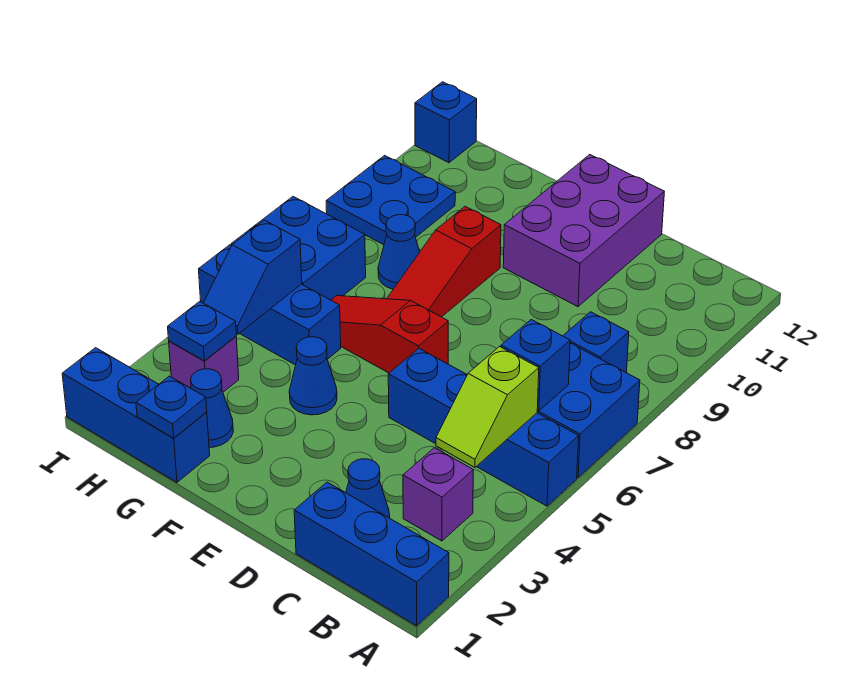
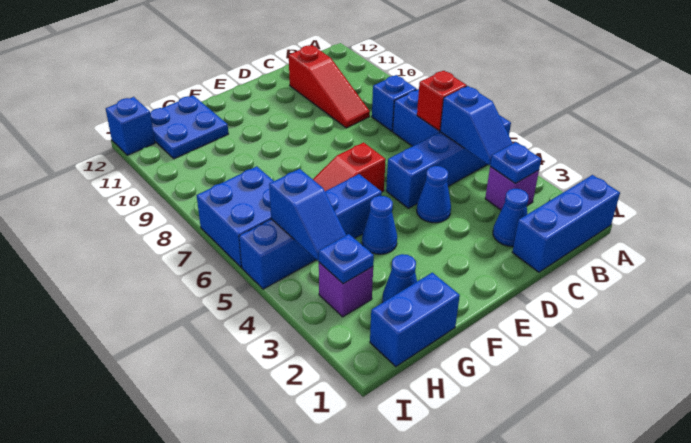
lime 1x2 slope [436,347,539,467] -> blue 1x2 slope [440,86,513,165]
blue 1x1 brick [501,320,570,411] -> red 1x1 brick [417,71,467,131]
purple 2x3 brick [503,155,664,307] -> none
red 1x3 slope [387,206,501,317] -> red 1x3 slope moved to [289,45,370,128]
blue 1x3 brick [62,348,210,482] -> blue 1x2 brick [370,273,460,367]
blue 1x1 plate [136,376,207,438] -> blue 1x1 plate moved to [490,142,541,184]
blue 1x3 brick [199,245,341,365] -> blue 1x4 brick [239,174,382,289]
blue 1x1 cone [378,215,420,289] -> blue 1x1 cone moved to [417,166,451,223]
blue 2x2 plate [326,156,455,245] -> blue 2x2 plate moved to [150,95,228,159]

